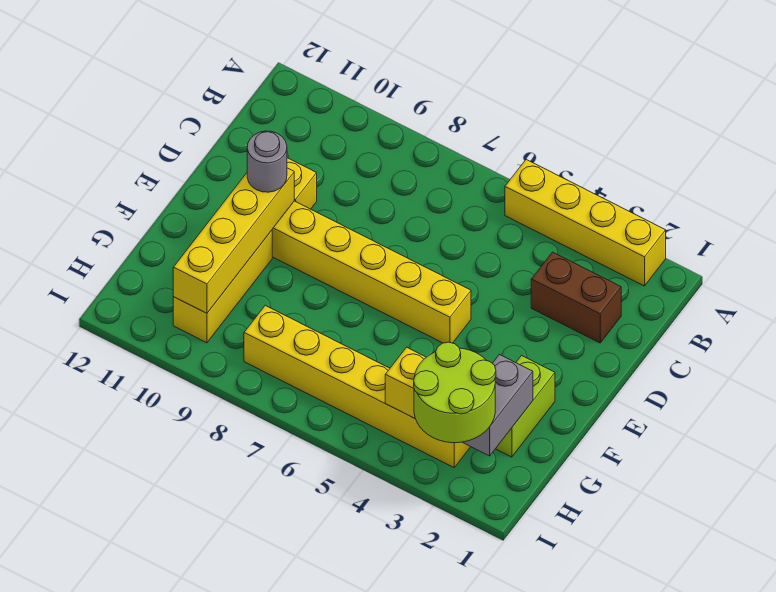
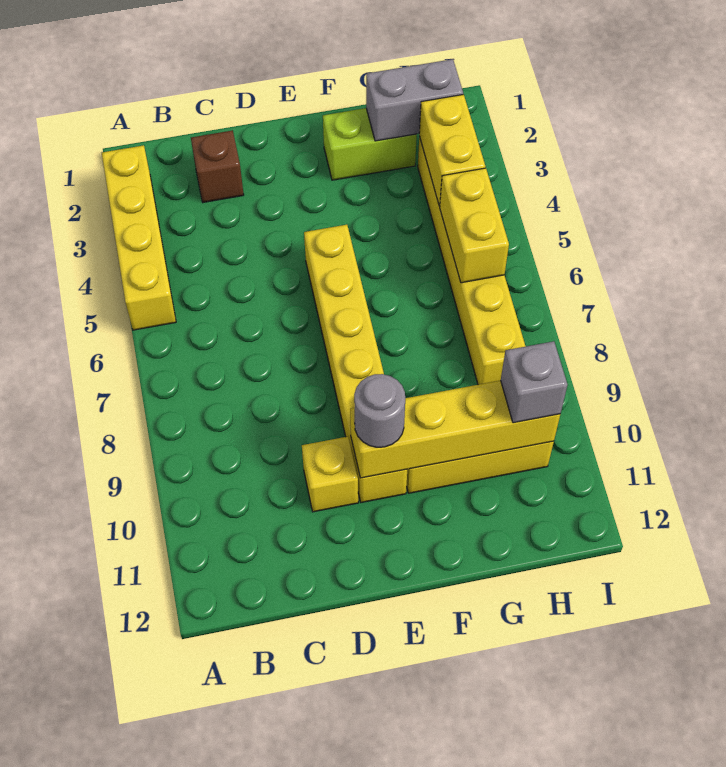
brown 1x2 brick [531,252,621,343] -> brown 1x1 brick [191,130,244,202]
lime 2x2 round brick [414,342,496,443] -> none
none -> yellow 1x2 brick [440,168,509,283]
none -> grey 1x1 brick [501,341,567,423]

